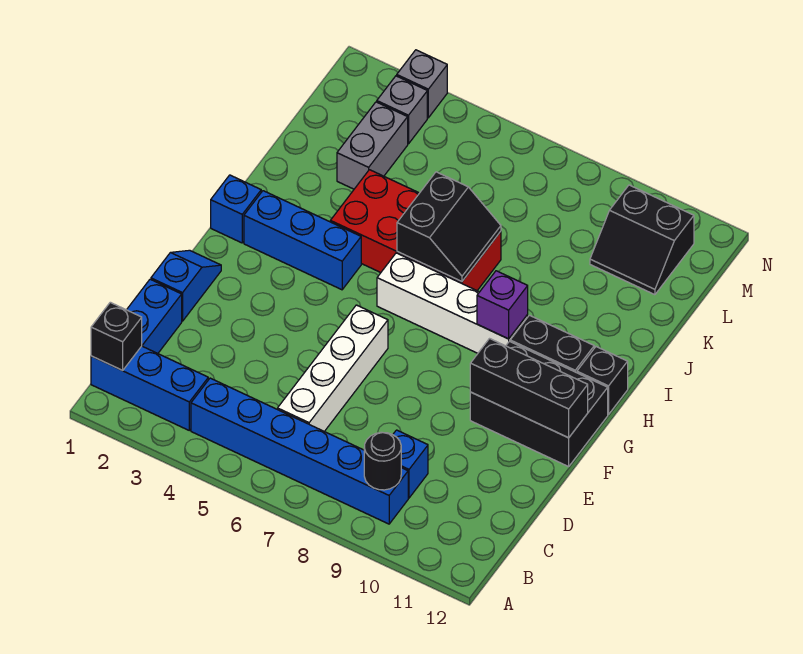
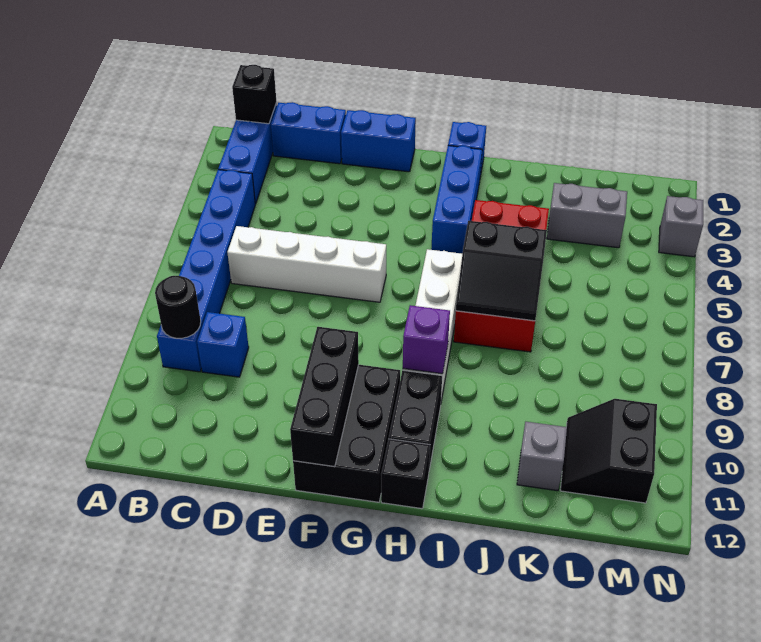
blue 1x2 slope [151,250,221,321] -> blue 1x2 brick [341,110,416,172]
grey 1x1 brick [377,76,427,144] -> grey 1x1 brick moved to [517,422,567,491]

